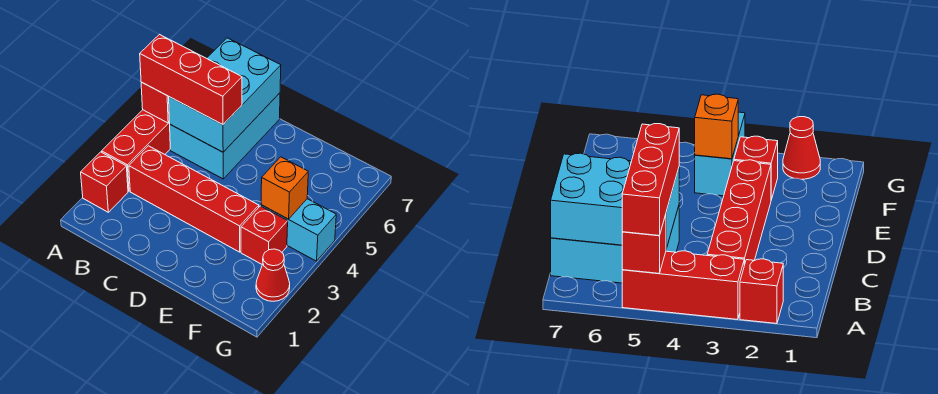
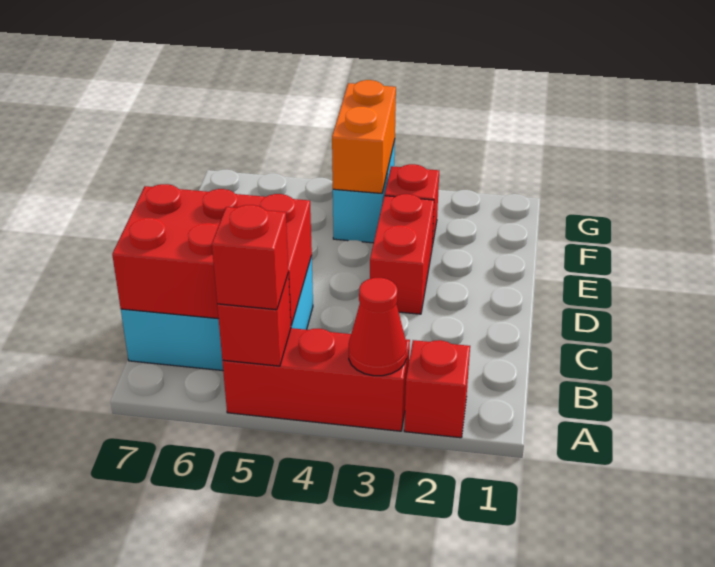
red 1x3 brick [140,35,242,125] -> red 1x1 brick [212,205,288,310]
red 1x4 brick [129,146,259,252] -> red 1x2 brick [370,194,434,314]
cyan 2x3 brick [169,38,281,152] -> red 2x3 brick [112,184,312,325]
orange 1x1 brick [261,157,308,219] -> orange 1x2 brick [332,80,396,193]
red 1x1 cone [256,249,290,301] -> red 1x1 cone moved to [349,278,407,376]

